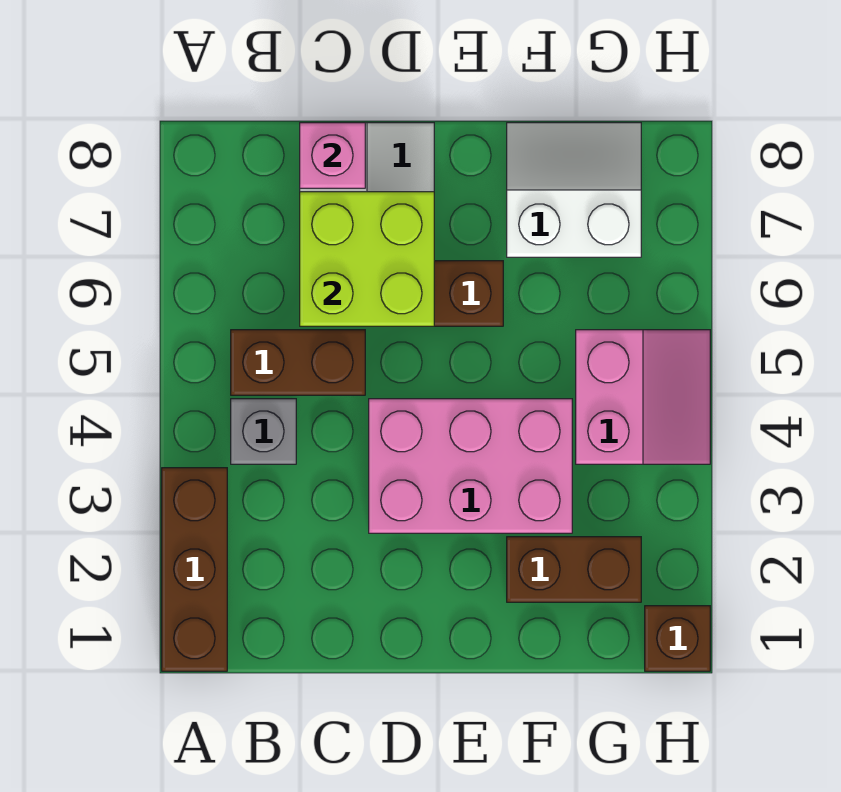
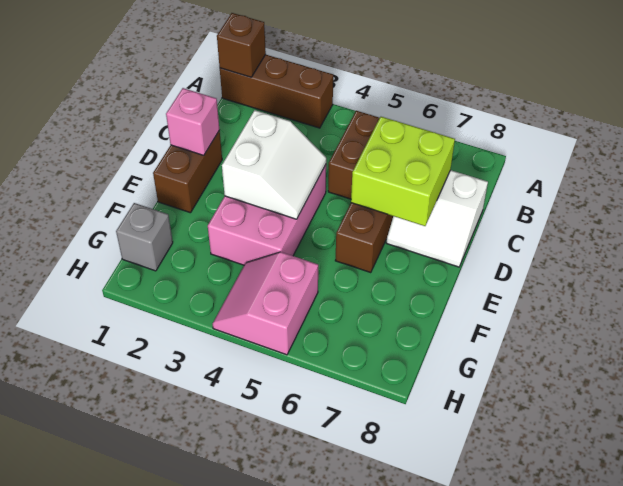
grey 1x1 brick [231,399,296,464] -> grey 1x1 brick moved to [116,203,173,271]
pink 1x1 brick [300,123,365,188] -> pink 1x1 brick moved to [166,88,220,155]
brown 1x2 brick [507,537,641,602] -> brown 1x2 brick moved to [153,131,222,213]
white 2x2 slope [507,123,641,257] -> white 2x2 slope moved to [222,110,326,219]
pink 2x2 slope [576,330,710,464] -> pink 2x2 slope turned to [213,252,318,355]
brown 1x1 brick [645,606,710,671] -> brown 1x1 brick moved to [217,13,266,77]

